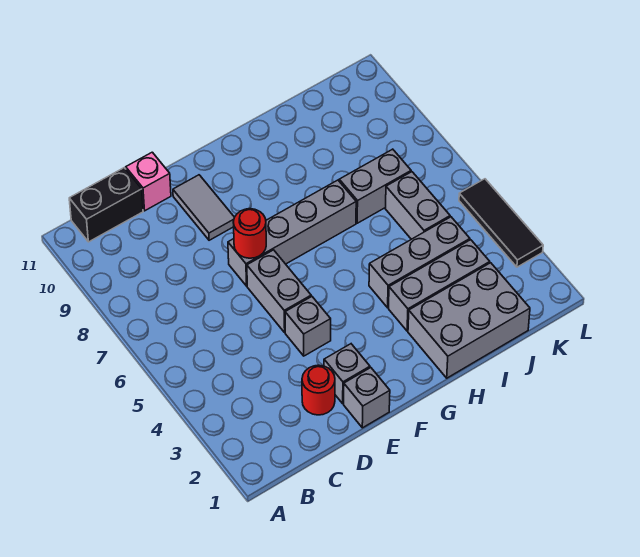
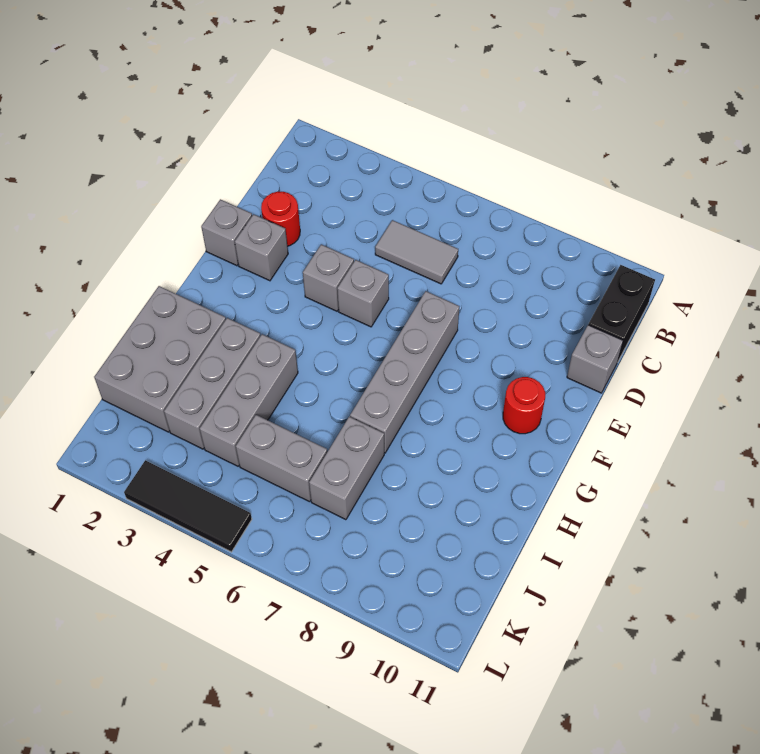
pink 1x1 brick [126,152,171,211] -> grey 1x1 brick [567,325,623,393]
grey 1x2 brick [247,250,311,332] -> grey 1x1 brick [337,260,389,327]
red 1x1 round brick [233,209,266,258] -> red 1x1 round brick moved to [503,377,545,434]
grey 1x2 tile [173,175,234,240] -> grey 1x2 tile moved to [375,220,458,284]

